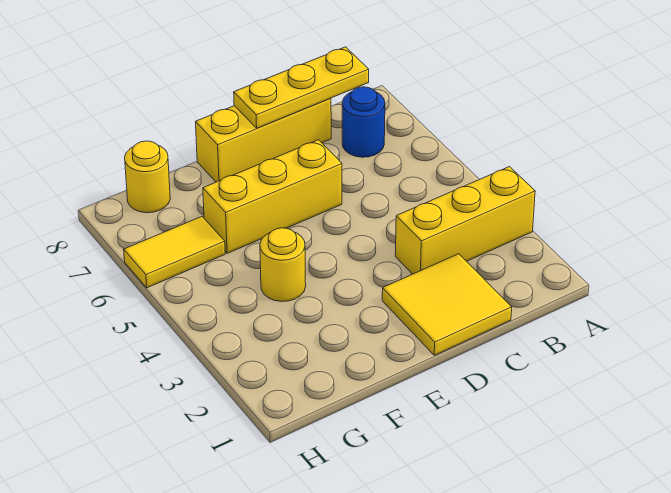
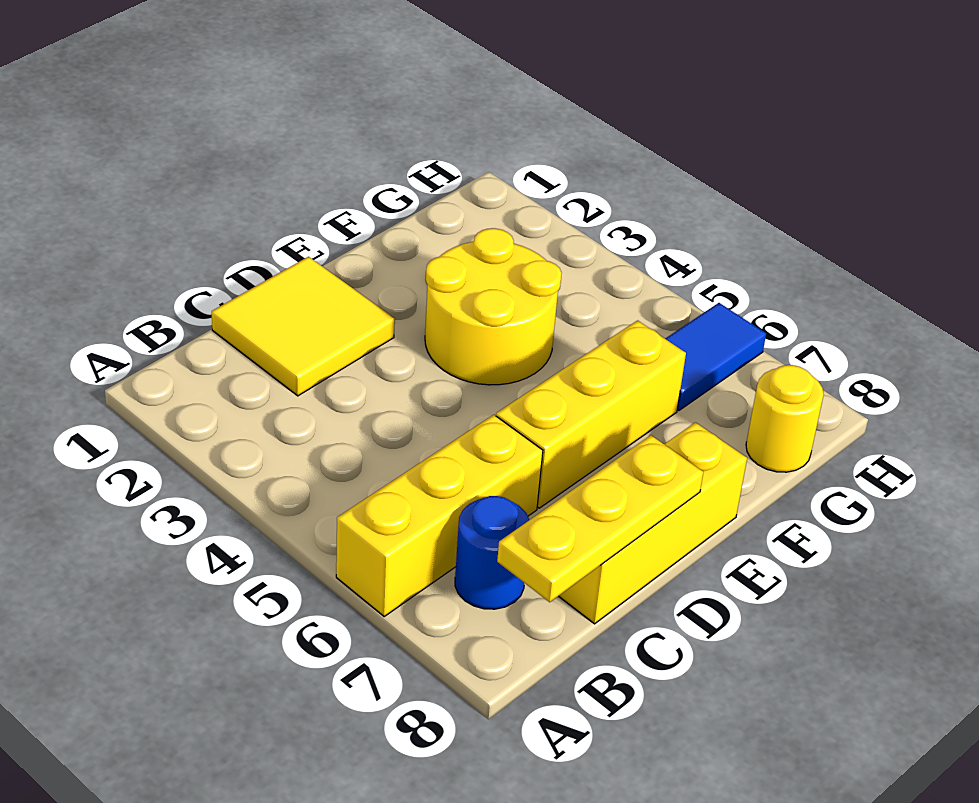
yellow 1x3 brick [395,167,535,274] -> yellow 1x3 brick moved to [336,415,543,616]
yellow 1x1 round brick [260,228,306,302] -> yellow 2x2 round brick [425,228,562,385]
yellow 1x2 tile [124,216,225,288] -> blue 1x2 tile [665,303,766,410]

